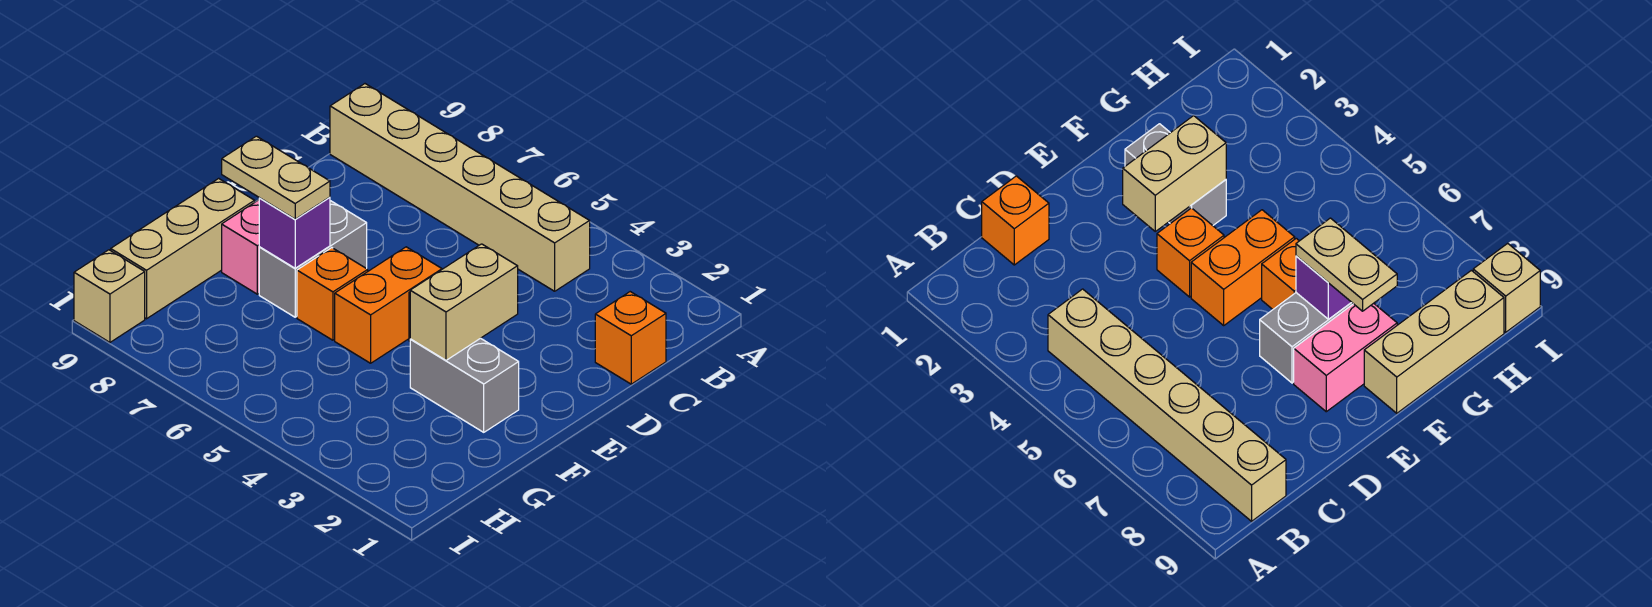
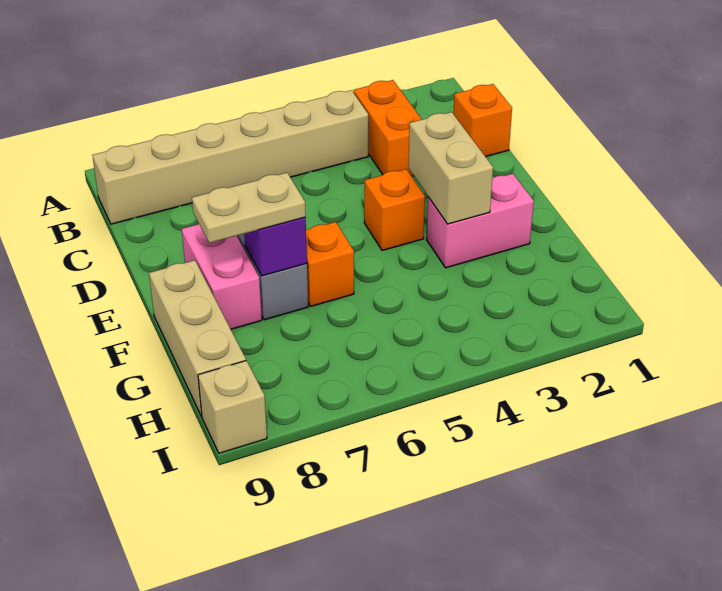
orange 1x2 brick [335,247,442,363] -> orange 1x2 brick moved to [354,80,422,176]
grey 1x2 brick [410,338,519,432] -> pink 1x2 brick [427,174,534,268]

